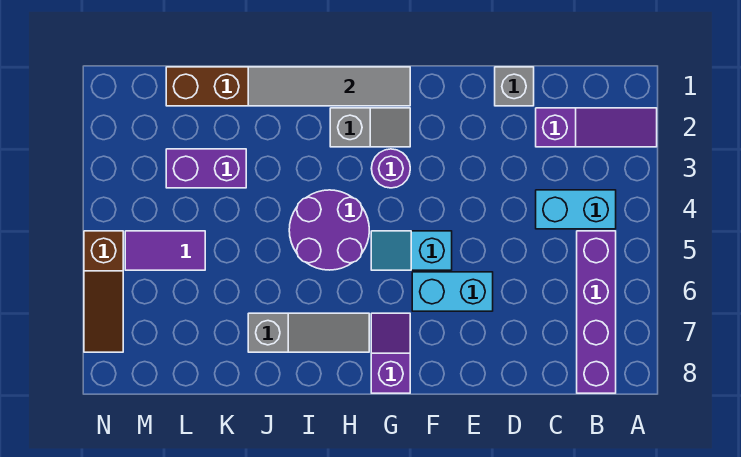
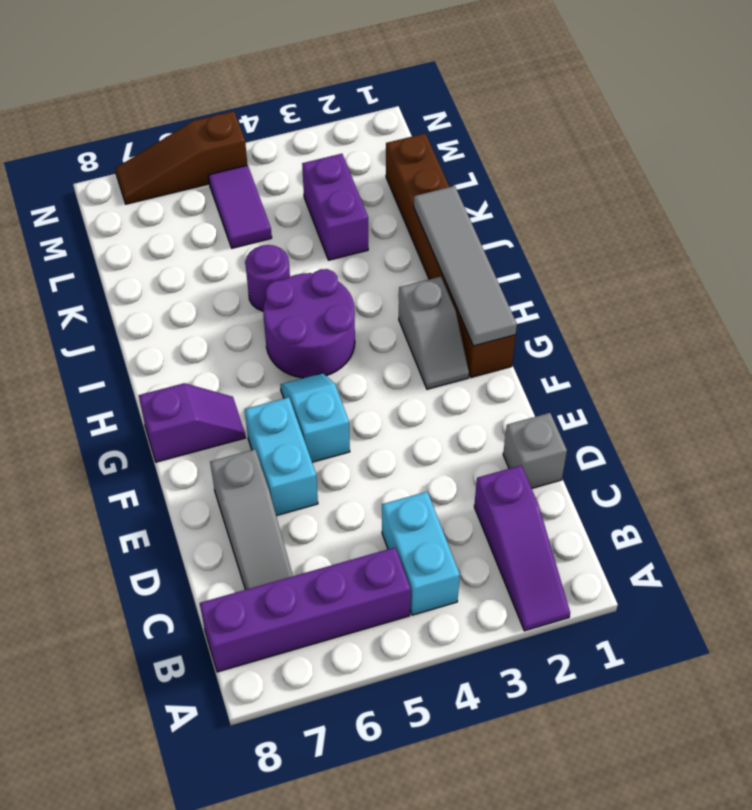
purple 1x1 round brick [371,149,410,188] -> purple 1x1 round brick moved to [245,245,290,311]
grey 1x3 slope [248,313,369,352] -> grey 1x3 slope moved to [210,449,293,590]

